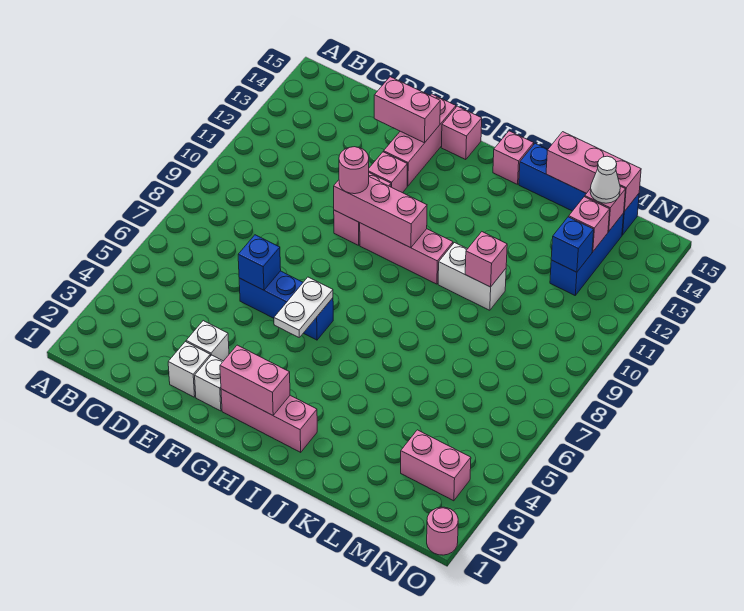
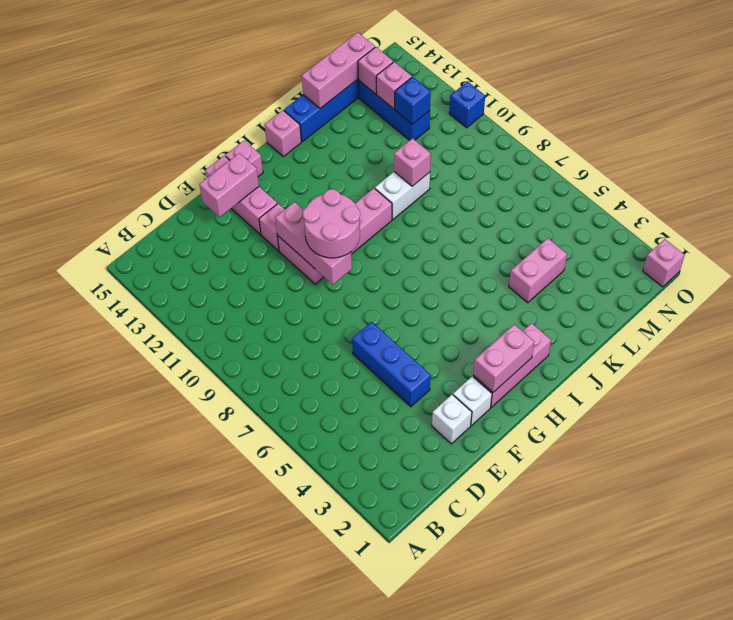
white 1x1 brick [186,321,229,361] -> none
blue 1x3 brick [239,271,333,340] -> blue 1x3 brick turned to [352,322,431,407]
blue 1x1 brick [238,235,281,290] -> blue 1x1 brick moved to [449,82,485,128]
pink 1x3 brick [334,177,427,248] -> pink 1x3 brick turned to [275,202,352,285]
pink 1x1 round brick [339,147,369,194] -> pink 2x2 round brick [303,189,360,258]
white 1x2 plate [274,277,333,337] -> none
pink 1x2 brick [401,430,471,501] -> pink 1x2 brick moved to [509,238,567,303]
white 1x1 cone [590,156,620,203] -> none
pink 1x1 round brick [427,507,458,555] -> pink 1x1 brick [643,239,685,287]

